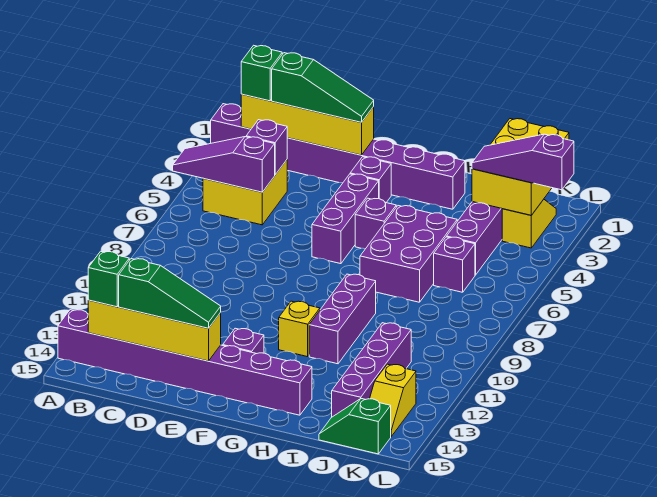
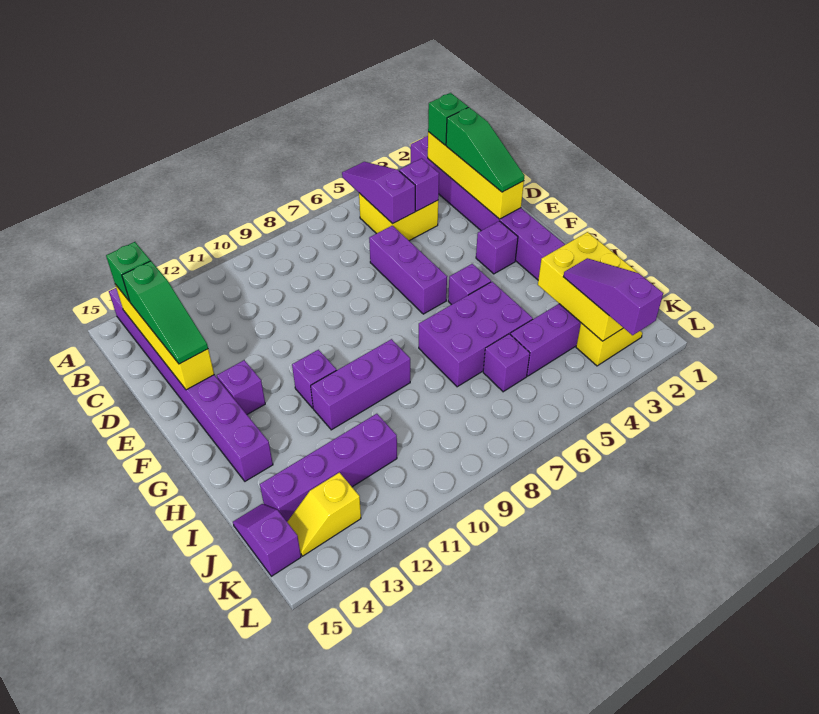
purple 1x3 brick [312,174,379,264] -> purple 1x3 brick turned to [369,226,447,314]
yellow 1x1 brick [279,301,320,357] -> purple 1x1 brick [292,350,337,408]
yellow 2x3 brick [472,119,569,215] -> yellow 2x3 brick turned to [538,232,651,341]
green 1x2 slope [319,399,391,454] -> purple 1x2 slope [233,504,301,576]

